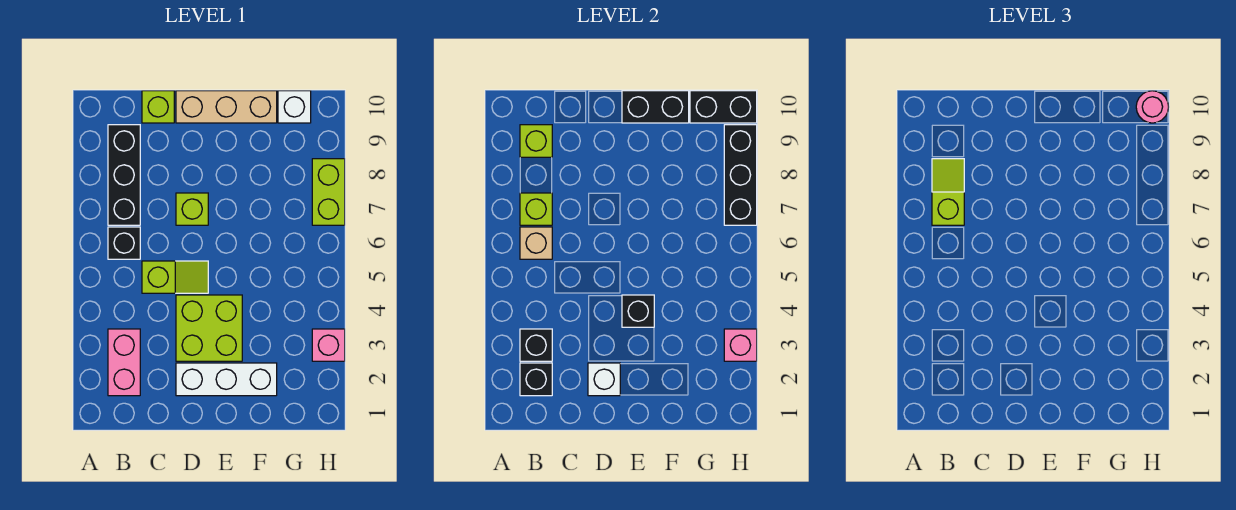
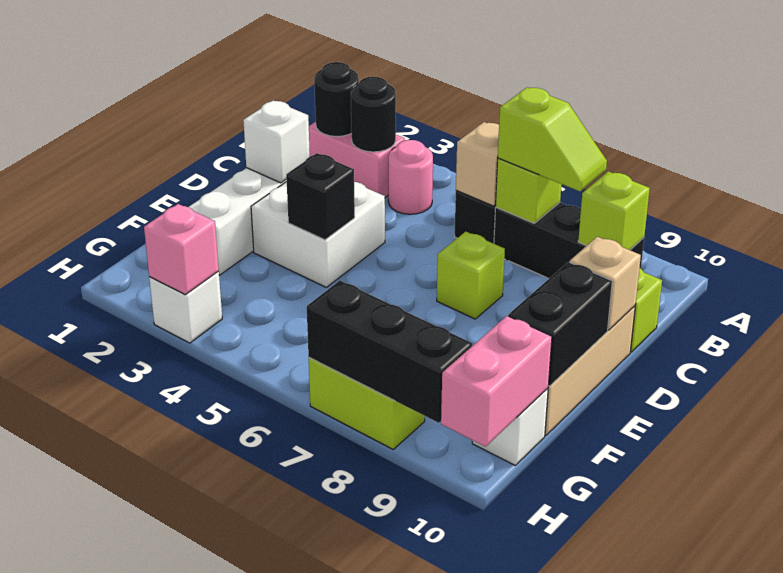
black 1x1 brick [520,363,552,396] -> black 1x1 round brick [314,62,359,137]
black 1x1 brick [520,329,552,361] -> black 1x1 round brick [351,77,396,152]
lime 1x2 slope [142,261,208,293] -> none
lime 2x2 brick [176,295,242,361] -> white 2x2 brick [251,182,385,287]
none -> tan 1x1 brick [570,237,641,330]
black 1x2 brick [690,91,757,123] -> pink 1x2 brick [441,316,552,447]
pink 1x1 brick [312,329,345,361] -> white 1x1 brick [149,272,222,343]
pink 1x1 round brick [1136,91,1169,123] -> pink 1x1 round brick moved to [388,140,433,214]

